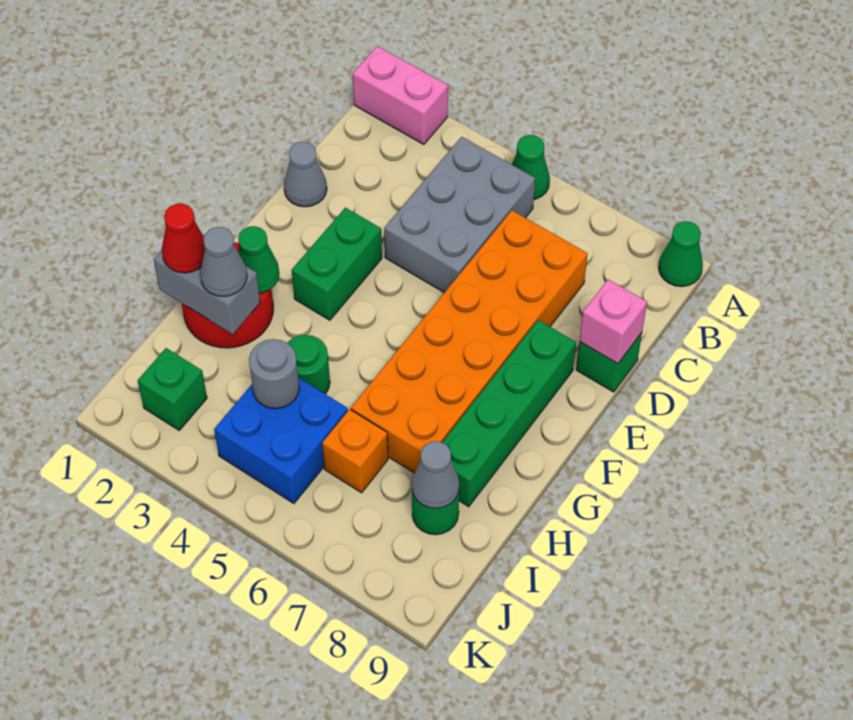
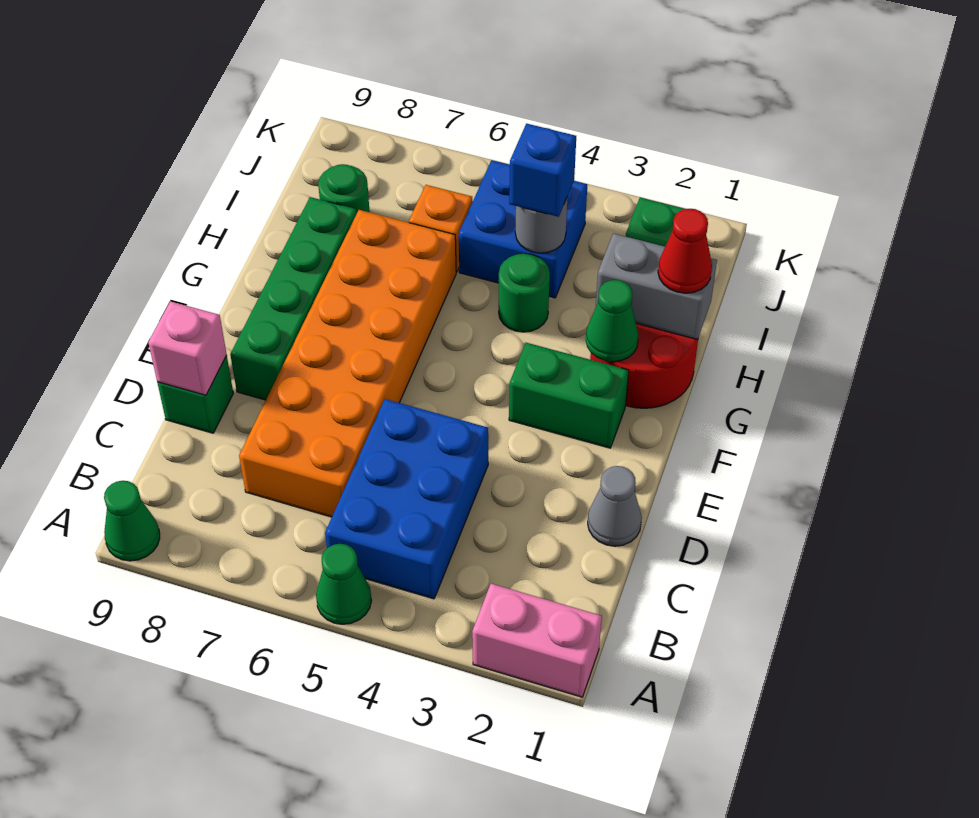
grey 2x3 brick [384,137,535,293] -> blue 2x3 brick [325,399,488,599]
green 1x2 brick [292,208,382,320] -> green 1x2 brick turned to [509,343,629,448]
grey 1x1 cone [200,227,247,296] -> none
none -> blue 1x1 brick [509,124,576,217]
grey 1x1 cone [412,441,459,509] -> none

